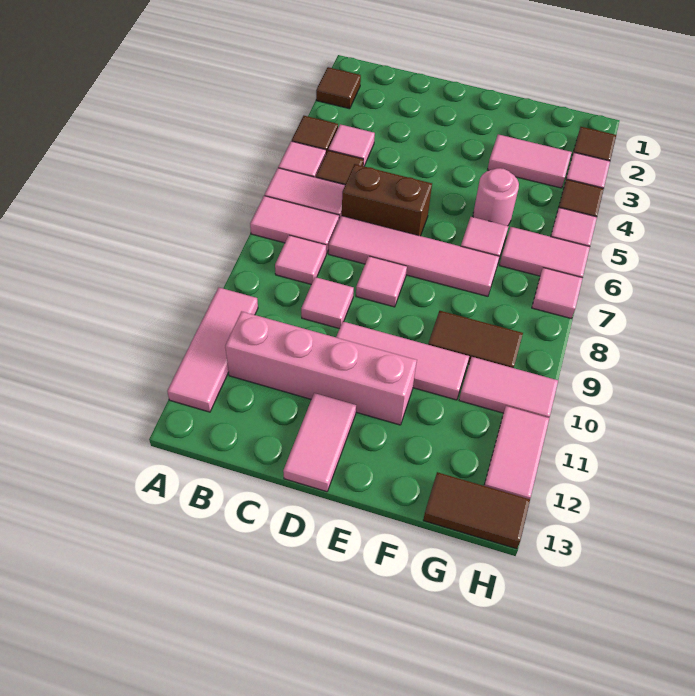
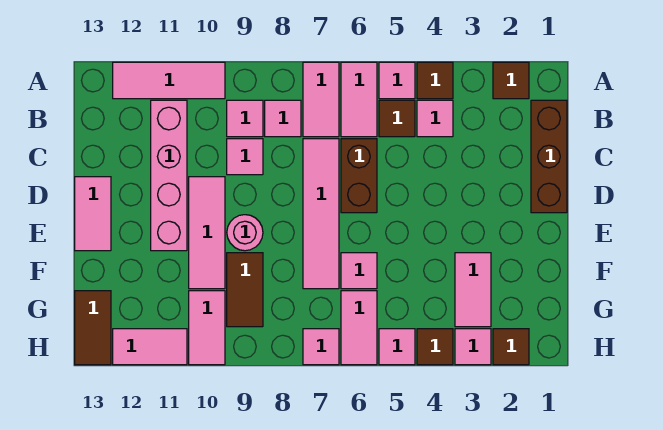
none -> brown 1x3 brick [531,100,567,213]
pink 1x1 tile [356,256,407,307] -> pink 1x1 tile moved to [227,100,263,137]
pink 1x2 tile [283,393,356,492] -> pink 1x2 tile turned to [75,177,111,251]
pink 1x1 round brick [473,168,519,226] -> pink 1x1 round brick moved to [227,215,263,251]

